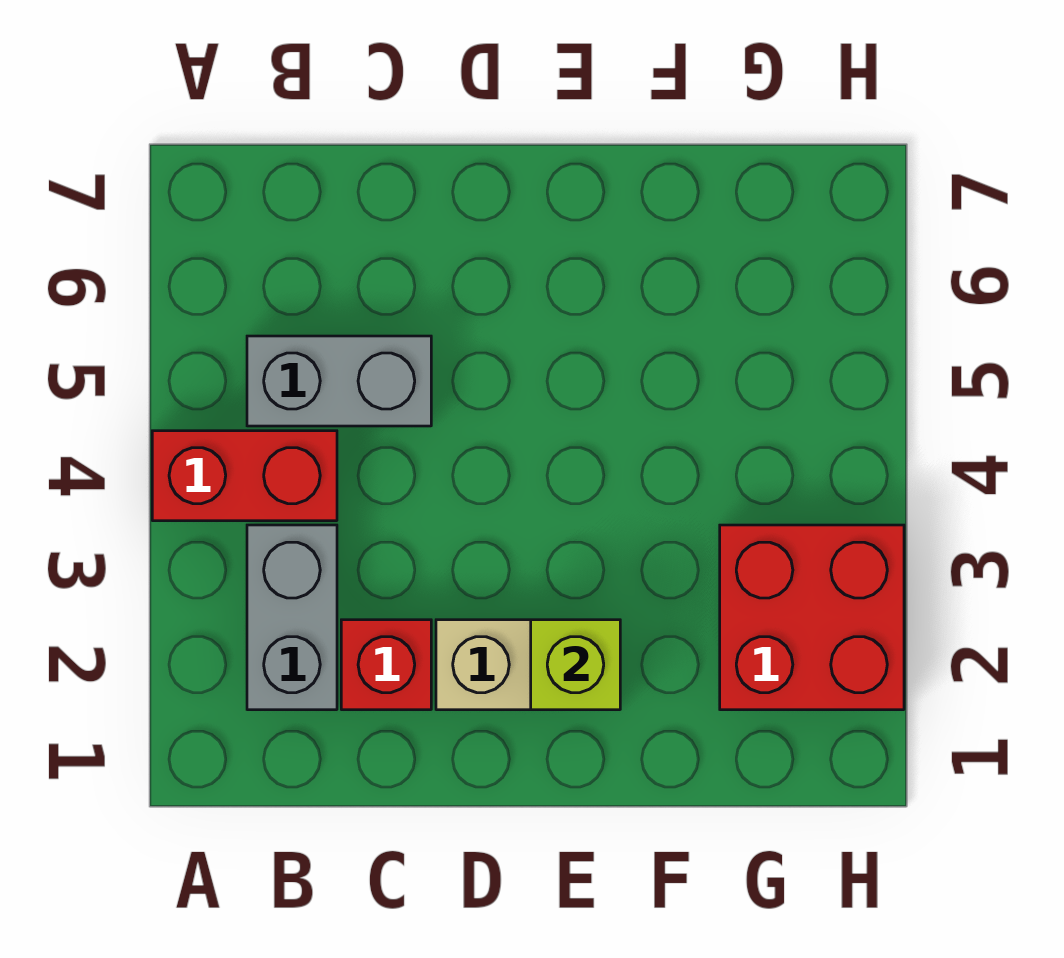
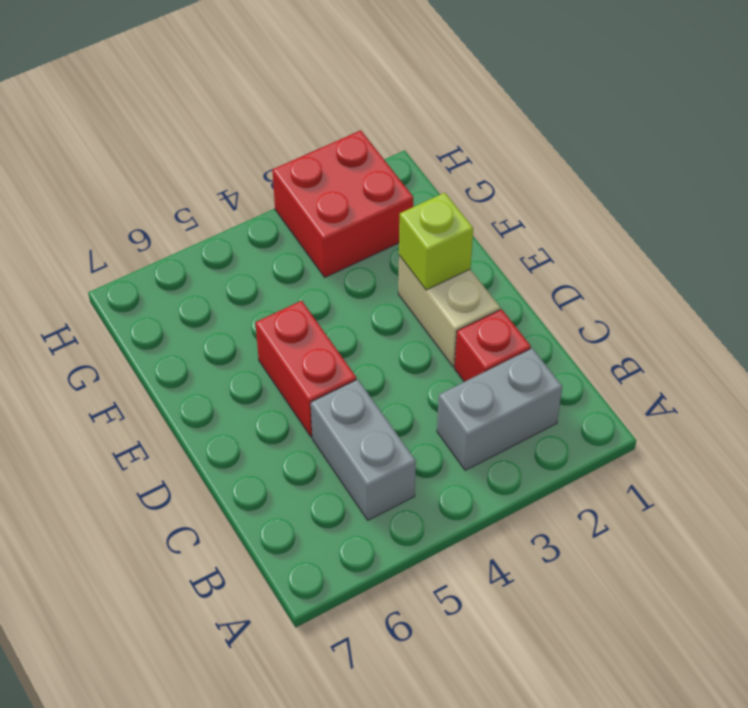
red 1x2 brick [152,431,337,521] -> red 1x2 brick moved to [255,301,356,437]

